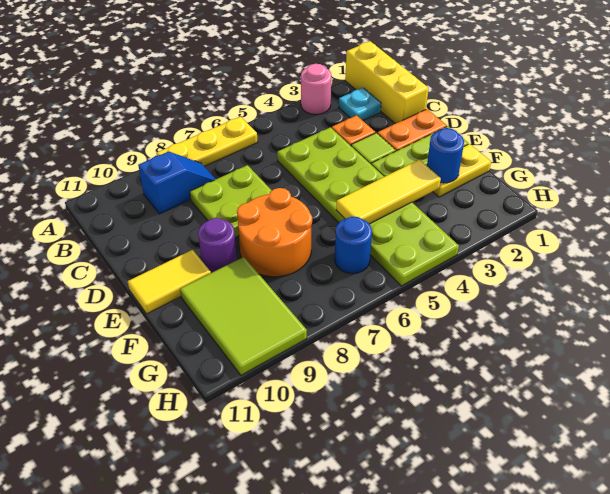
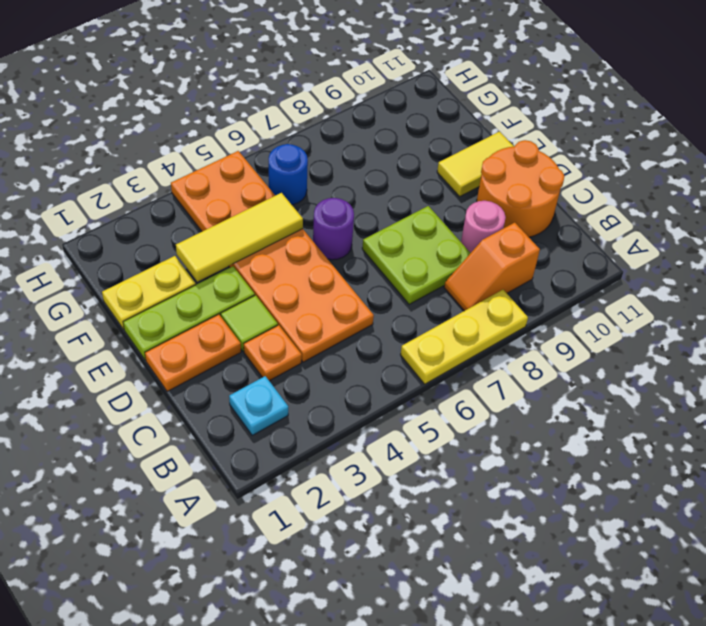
yellow 1x3 brick [345,41,429,124] -> none
pink 1x1 round brick [301,64,331,115] -> pink 1x1 round brick moved to [461,201,506,253]
blue 1x2 slope [138,152,216,214] -> orange 1x2 slope [444,223,540,311]
lime 2x6 plate [277,127,459,286] -> orange 2x6 plate [171,151,374,362]
orange 2x2 round brick [237,188,312,277] -> orange 2x2 round brick moved to [477,140,564,237]
purple 1x1 round brick [198,218,237,273] -> purple 1x1 round brick moved to [313,198,354,260]
blue 1x1 round brick [427,128,464,183] -> none
lime 2x3 tile [180,257,307,375] -> none

